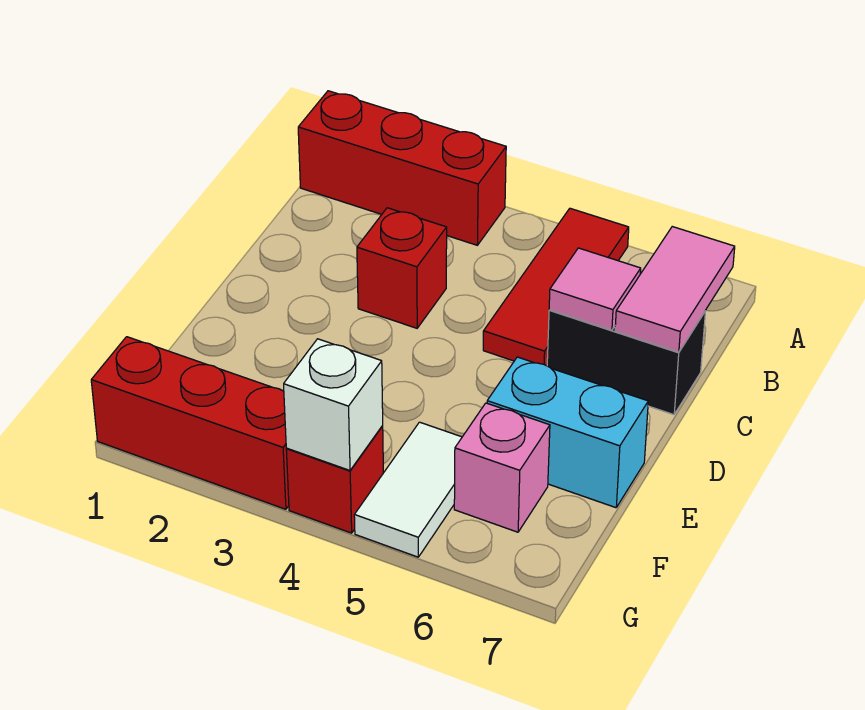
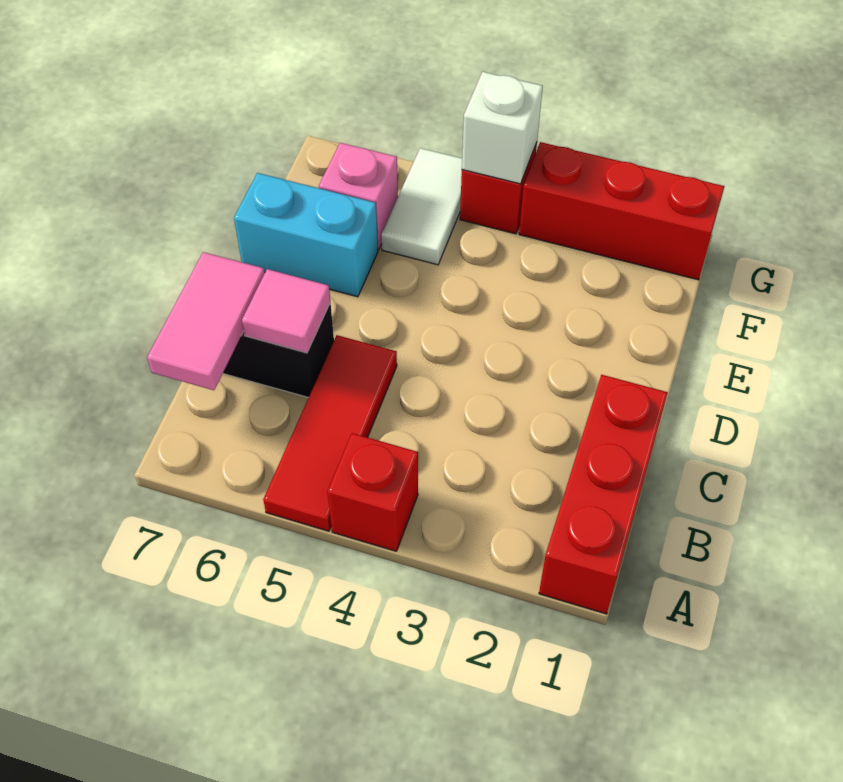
red 1x3 brick [298,91,506,245] -> red 1x3 brick turned to [539,375,668,614]
red 1x1 brick [357,208,447,328] -> red 1x1 brick moved to [327,433,418,551]

